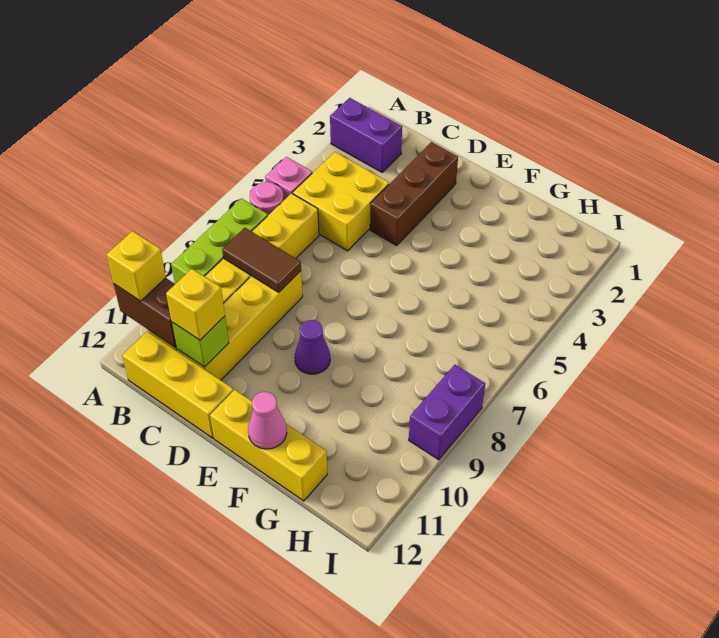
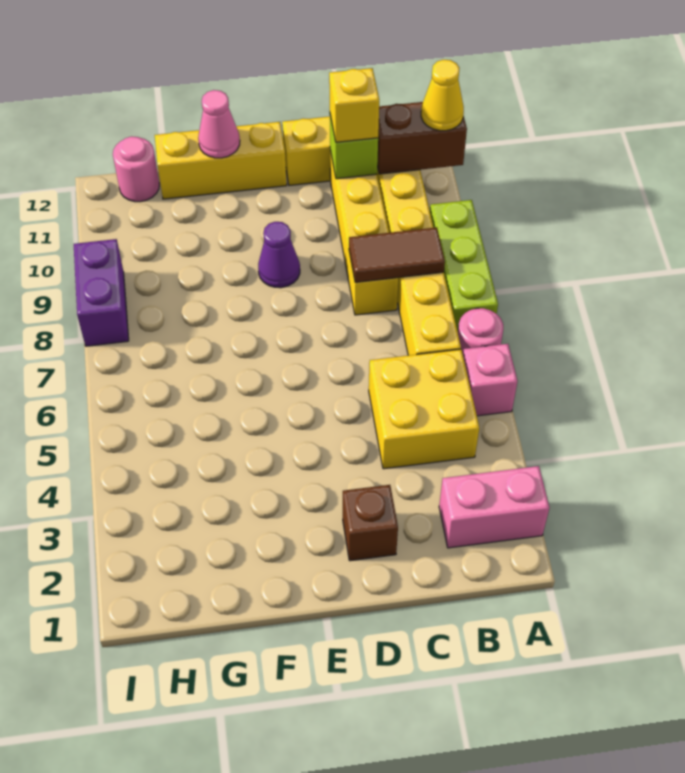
purple 1x2 brick [330,98,402,172] -> pink 1x2 brick [439,466,549,548]
yellow 1x1 brick [106,231,166,301] -> yellow 1x1 cone [421,60,464,131]
brown 1x3 brick [370,142,458,246] -> brown 1x1 brick [343,485,398,561]
none -> pink 1x1 round brick [113,136,159,202]

